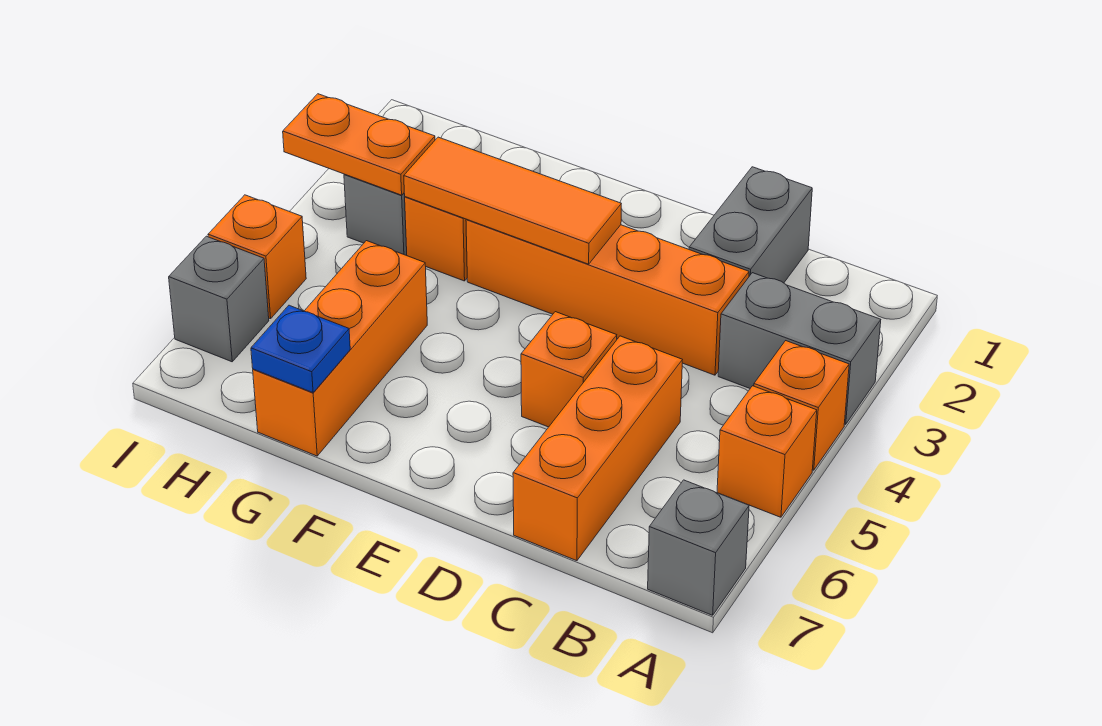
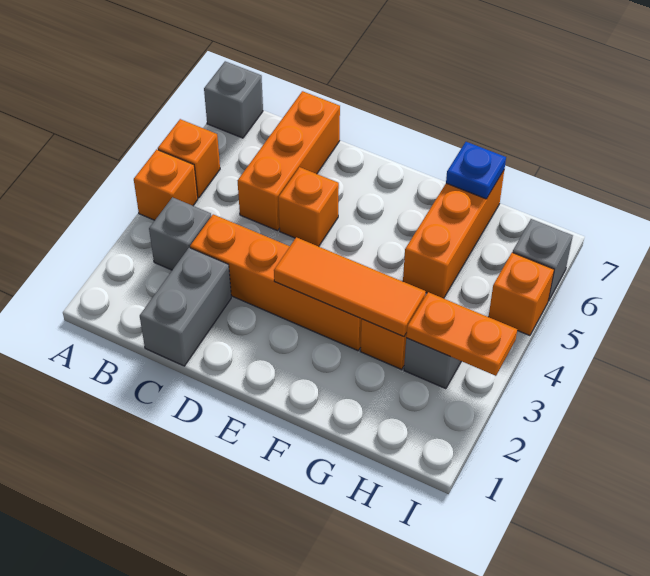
grey 1x2 brick [718,273,881,424] -> grey 1x1 brick [149,197,211,270]

